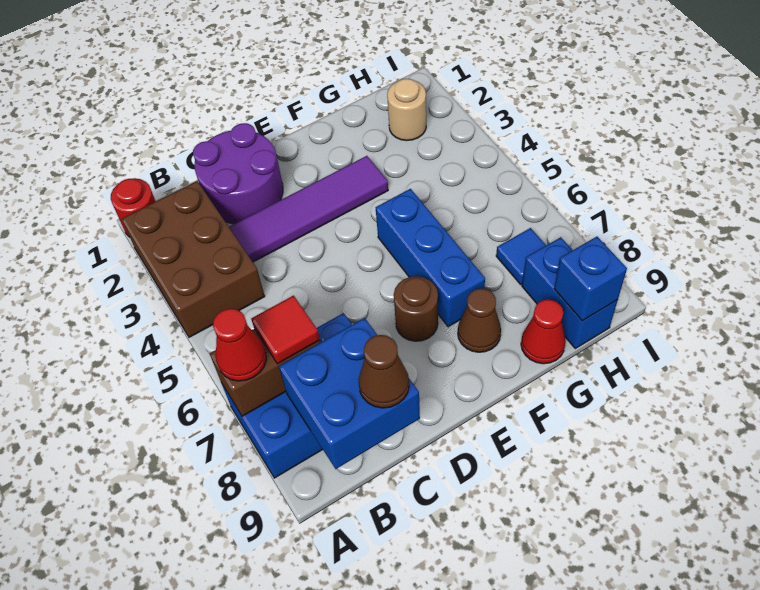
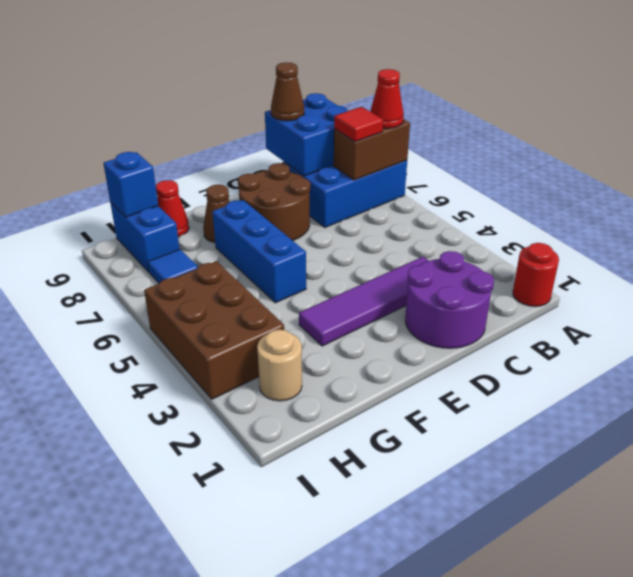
brown 2x3 brick [122,181,265,337] -> brown 2x3 brick moved to [144,261,284,399]
brown 1x1 round brick [394,276,438,341] -> brown 2x2 round brick [238,163,310,241]

